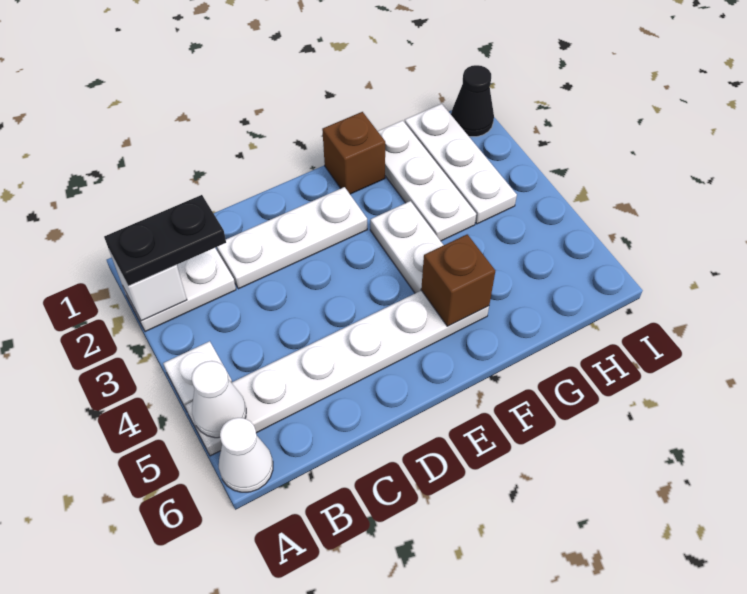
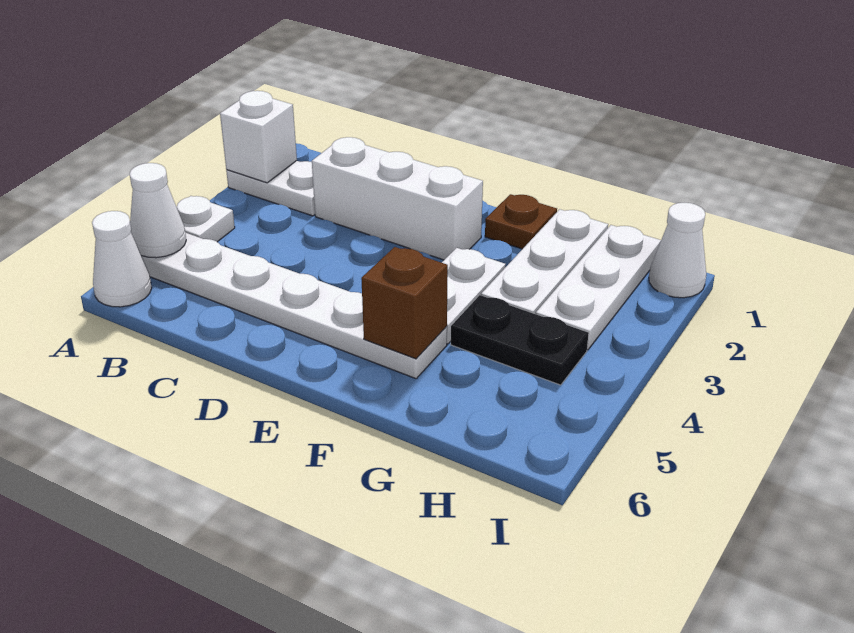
black 1x2 plate [104,195,226,286] -> black 1x2 plate moved to [451,295,589,385]
white 1x3 plate [216,187,367,289] -> white 1x3 brick [312,137,483,260]
brown 1x1 brick [322,112,385,194] -> brown 1x1 plate [485,194,557,249]
black 1x1 cone [451,65,494,137] -> white 1x1 cone [649,203,706,298]

